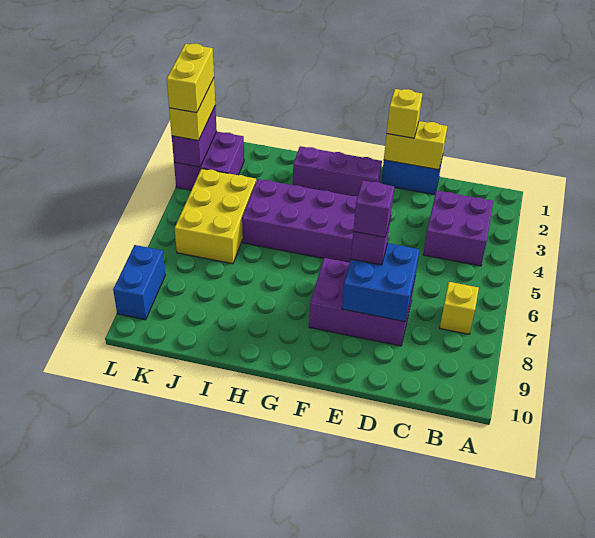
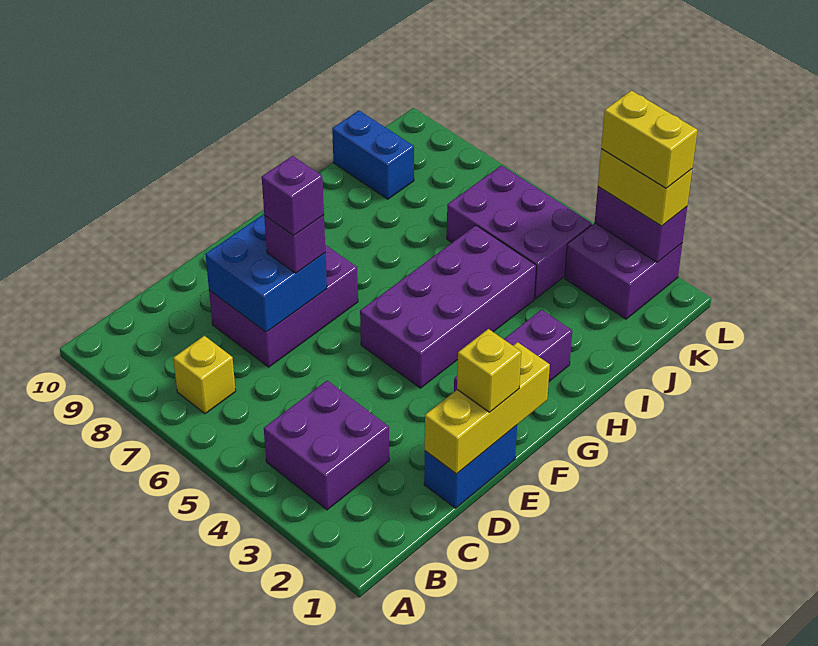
yellow 1x2 brick [384,121,447,170] -> yellow 1x3 brick [425,342,550,474]
yellow 2x3 brick [175,169,256,264] -> purple 2x3 brick [447,165,592,299]
blue 1x2 brick [113,245,165,320] -> blue 1x2 brick moved to [332,111,414,199]

